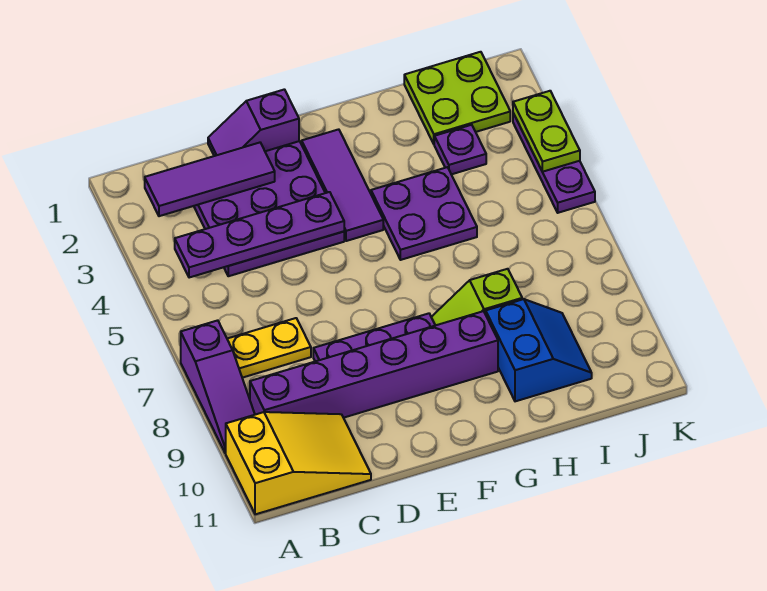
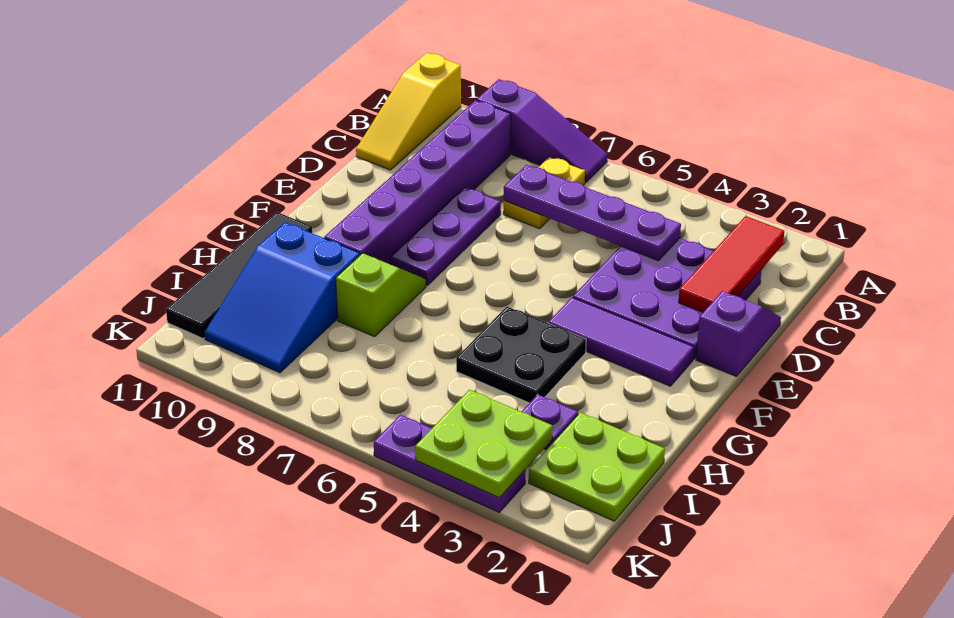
purple 1x3 slope [181,320,255,453] -> purple 1x3 slope turned to [477,79,608,183]
yellow 2x3 slope [226,412,371,514] -> yellow 1x3 slope [356,53,461,170]
purple 1x3 tile [145,143,275,216] -> red 1x3 tile [679,216,784,312]
purple 1x4 plate [175,192,344,278] -> purple 1x4 plate turned to [504,165,681,261]
purple 2x2 plate [371,167,477,260] -> black 2x2 plate [456,307,586,403]
none -> black 1x4 tile [166,212,312,339]
blue 2x2 slope [486,299,592,401] -> blue 2x3 slope [204,222,360,373]
lime 1x2 plate [513,91,580,172] -> lime 2x2 plate [415,390,553,498]

